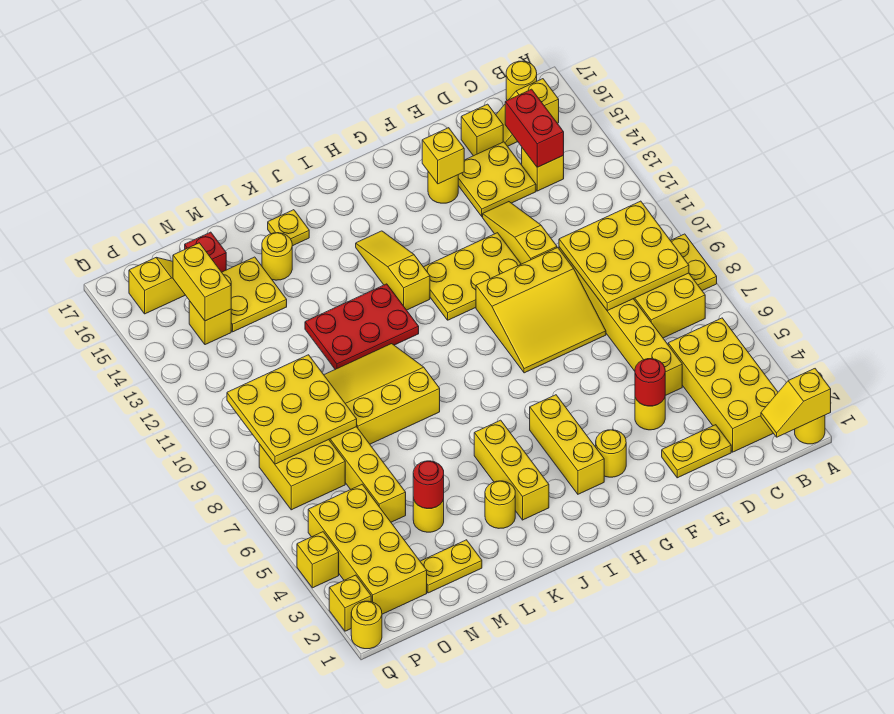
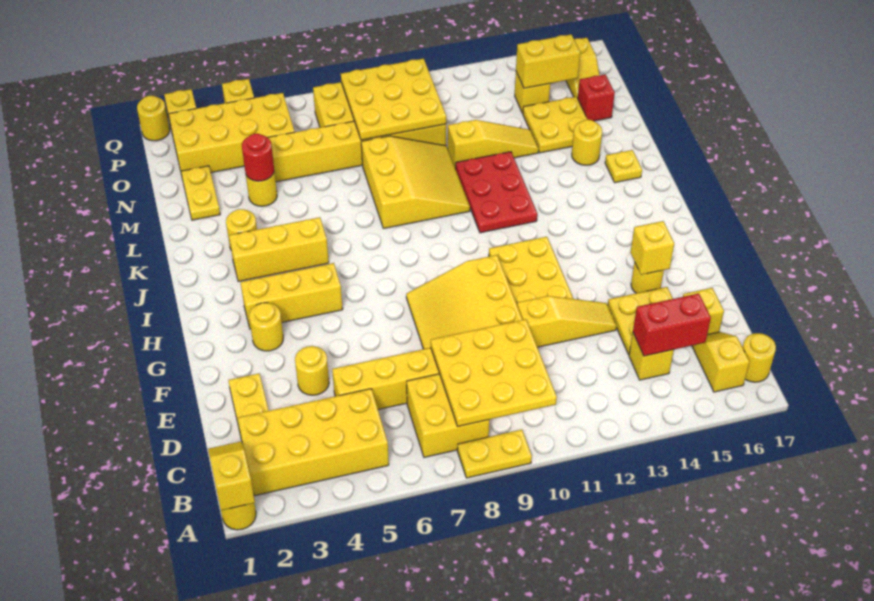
red 1x1 round brick [635,359,665,406] -> none
yellow 1x3 slope [356,231,430,310] -> yellow 1x3 slope moved to [448,120,539,169]

